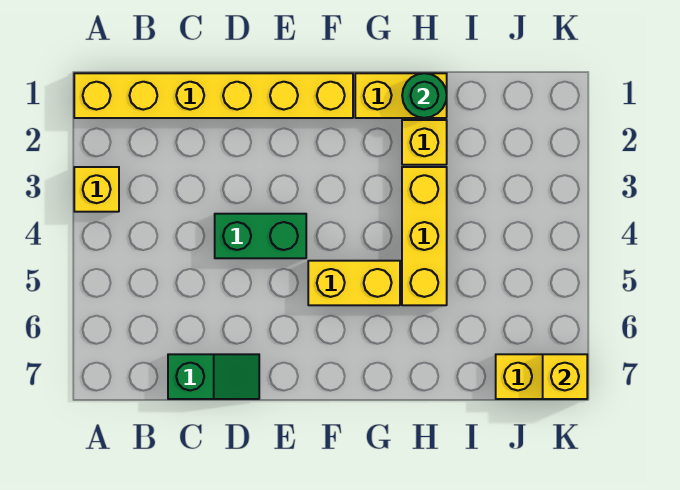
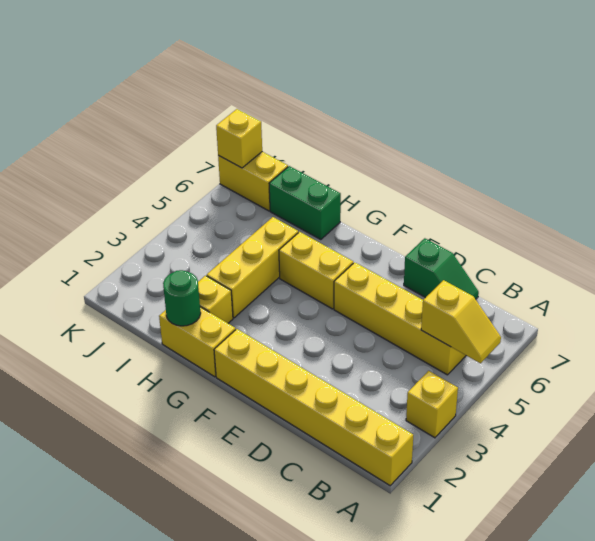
none -> yellow 1x2 slope [421,280,501,363]
none -> yellow 1x4 brick [334,262,466,375]
green 1x2 slope [168,354,259,399] -> green 1x2 slope turned to [404,238,479,299]
green 1x2 brick [215,214,306,258] -> green 1x2 brick moved to [269,166,341,240]

